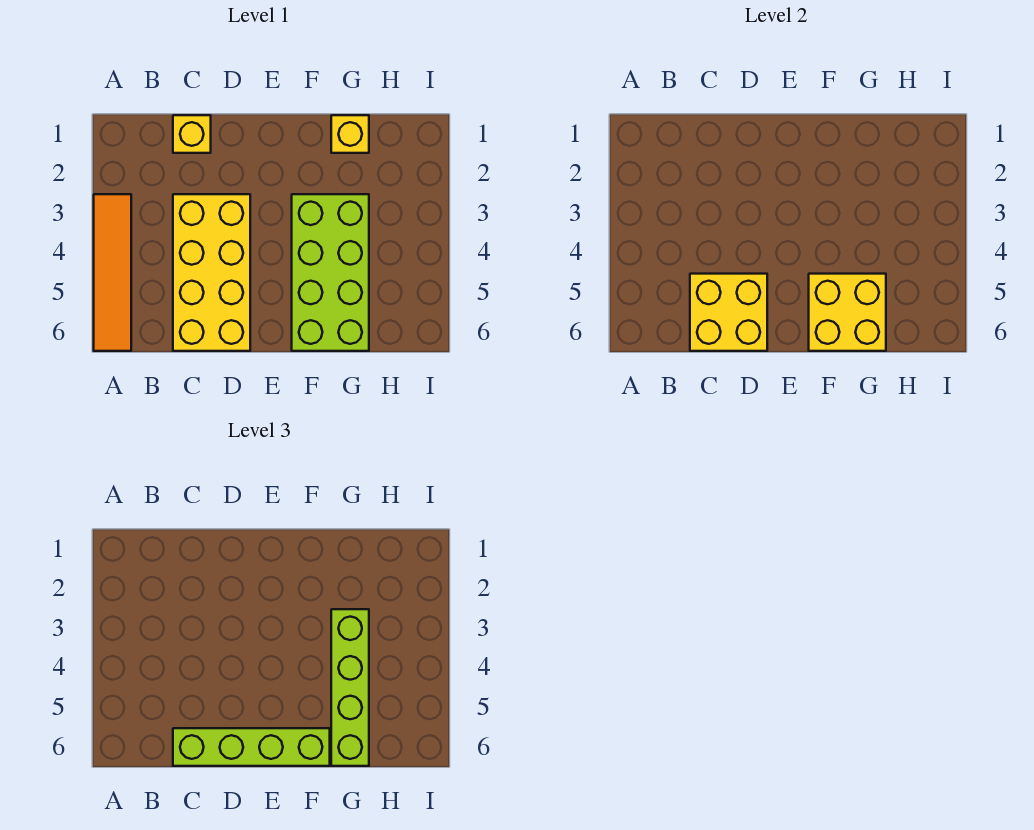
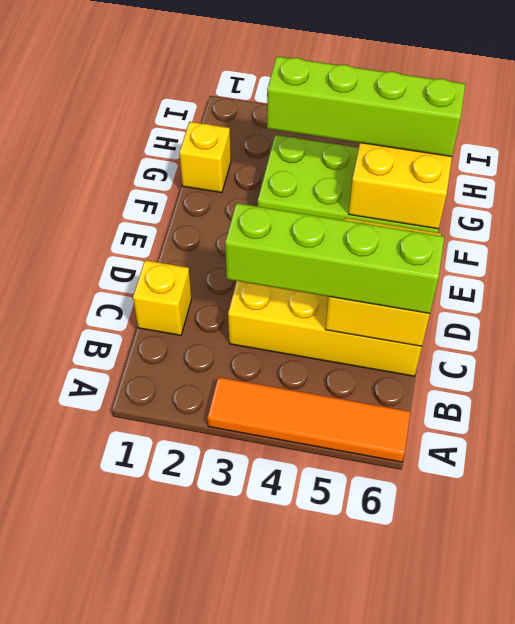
lime 1x4 brick [173,728,330,766] -> lime 1x4 brick turned to [225,203,444,314]

